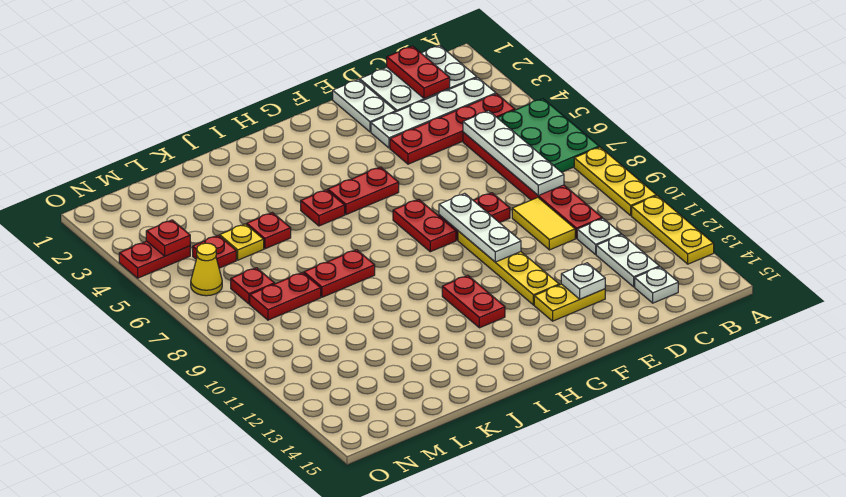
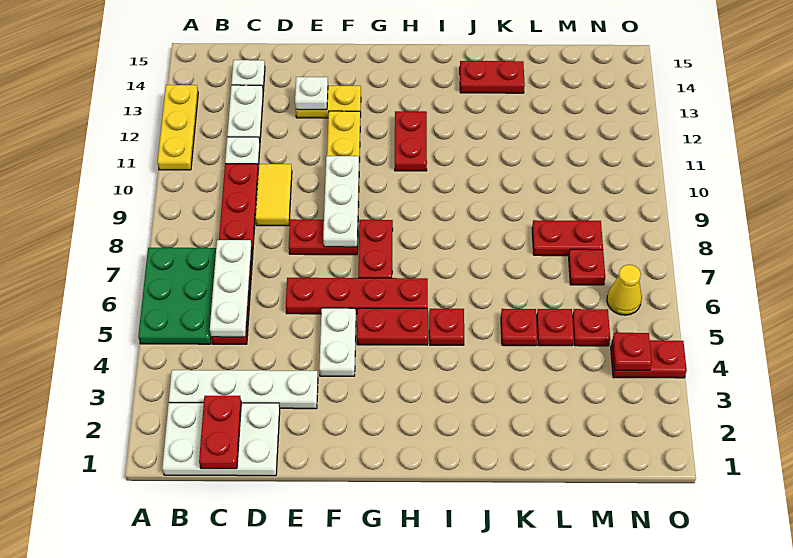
yellow 1x3 plate [574,147,656,215] -> none
red 1x4 plate [390,94,515,164] -> red 1x4 plate moved to [286,278,428,314]
white 1x4 plate [463,111,564,196] -> white 1x3 plate [210,240,252,337]
white 1x2 plate [333,79,396,132] -> white 1x2 plate moved to [319,308,356,376]
red 1x2 plate [304,250,375,297] -> red 1x2 plate moved to [460,61,525,93]
yellow 1x1 plate [220,224,264,260] -> red 1x1 plate [537,309,574,346]

